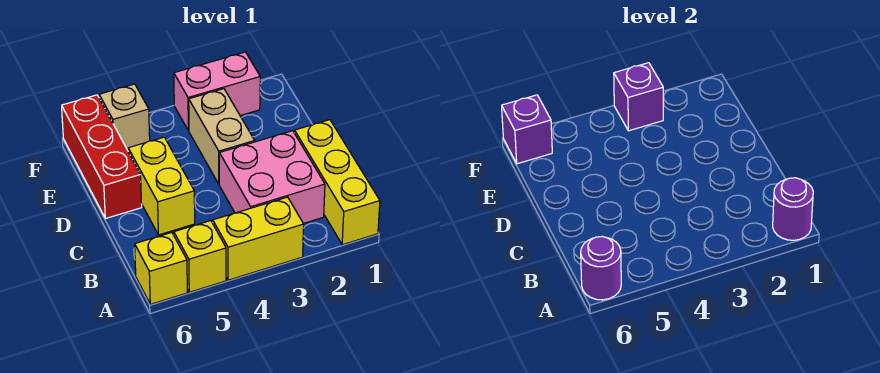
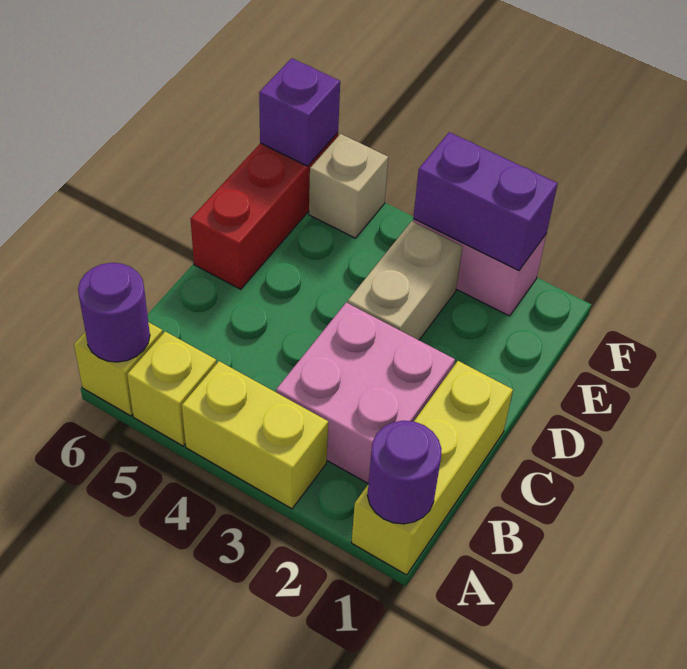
yellow 1x2 brick [128,137,195,235] -> none
purple 1x1 brick [614,63,663,131] -> purple 1x2 brick [413,132,558,270]

